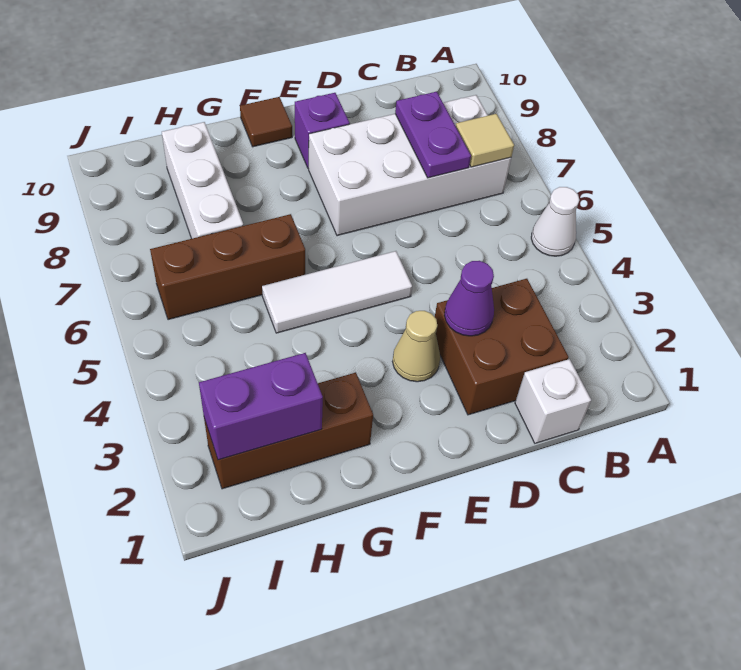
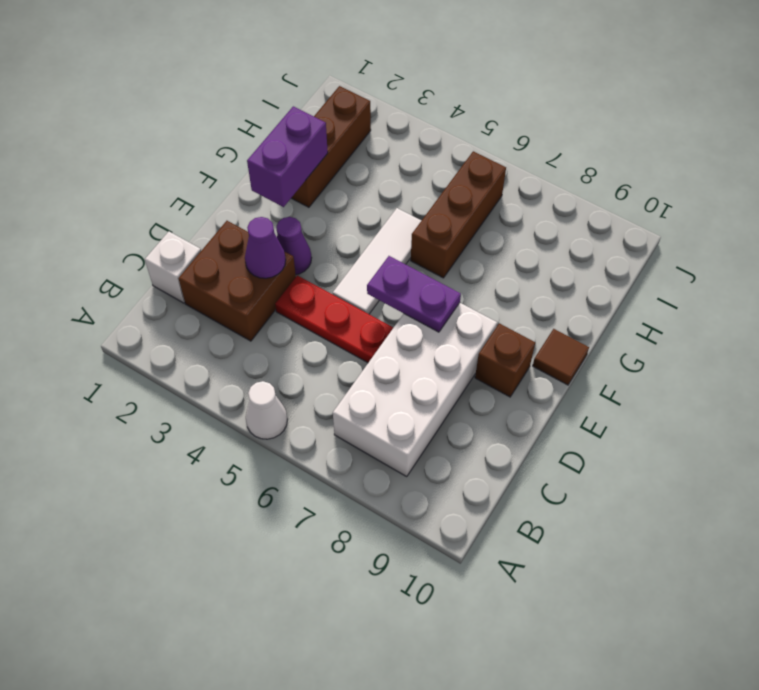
tan 1x1 tile [456,114,514,167] -> none
purple 1x2 plate [395,92,471,178] -> purple 1x2 plate moved to [367,256,461,332]
none -> red 1x3 plate [275,275,393,363]
tan 1x1 cone [393,311,440,382] -> purple 1x1 cone [276,217,312,275]
purple 1x1 brick [295,93,350,169] -> brown 1x1 brick [475,323,535,397]
purple 1x2 brick [199,353,323,460] -> purple 1x2 brick moved to [247,106,328,207]
white 1x3 brick [162,122,244,239] -> none

